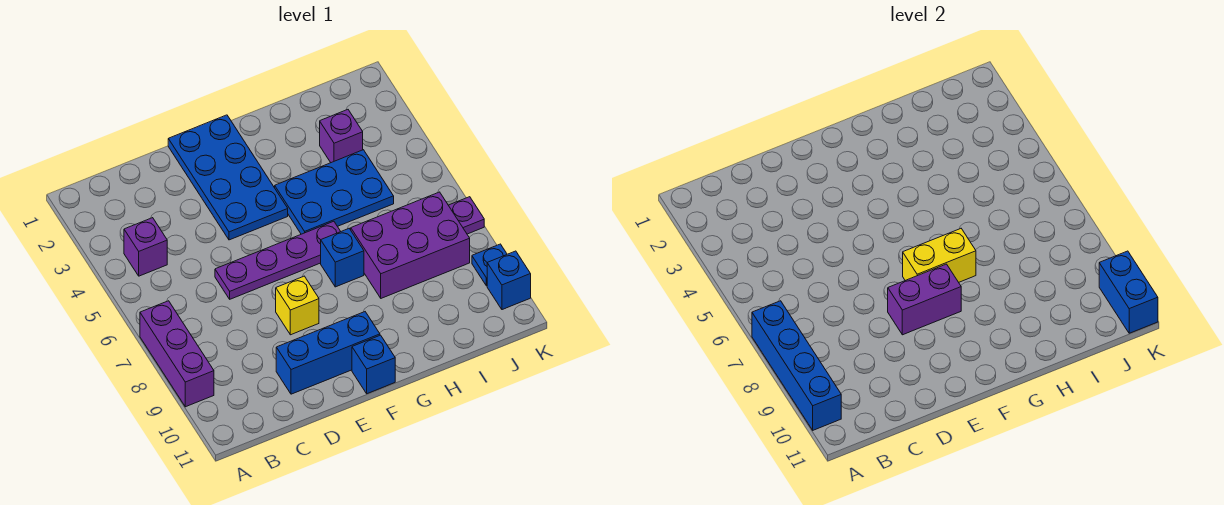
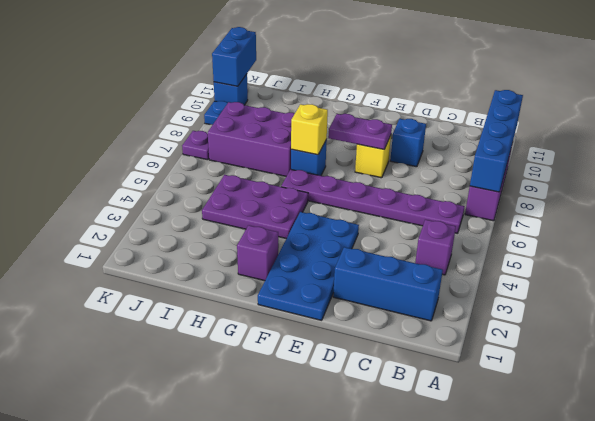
purple 1x4 plate [215,221,341,299] -> purple 1x6 plate [281,169,465,233]
blue 1x3 brick [276,312,380,394] -> blue 1x3 brick moved to [333,247,443,321]
purple 1x2 brick [888,264,961,335] -> purple 1x2 plate [328,114,392,149]
yellow 1x2 brick [903,229,976,282] -> yellow 1x1 brick [291,104,328,155]
blue 1x1 brick [352,335,395,394] -> blue 1x1 brick moved to [390,119,426,167]
blue 2x3 plate [275,150,394,234] -> purple 2x3 plate [202,175,308,239]
purple 1x1 brick [320,110,363,163] -> purple 1x1 brick moved to [237,225,278,281]

